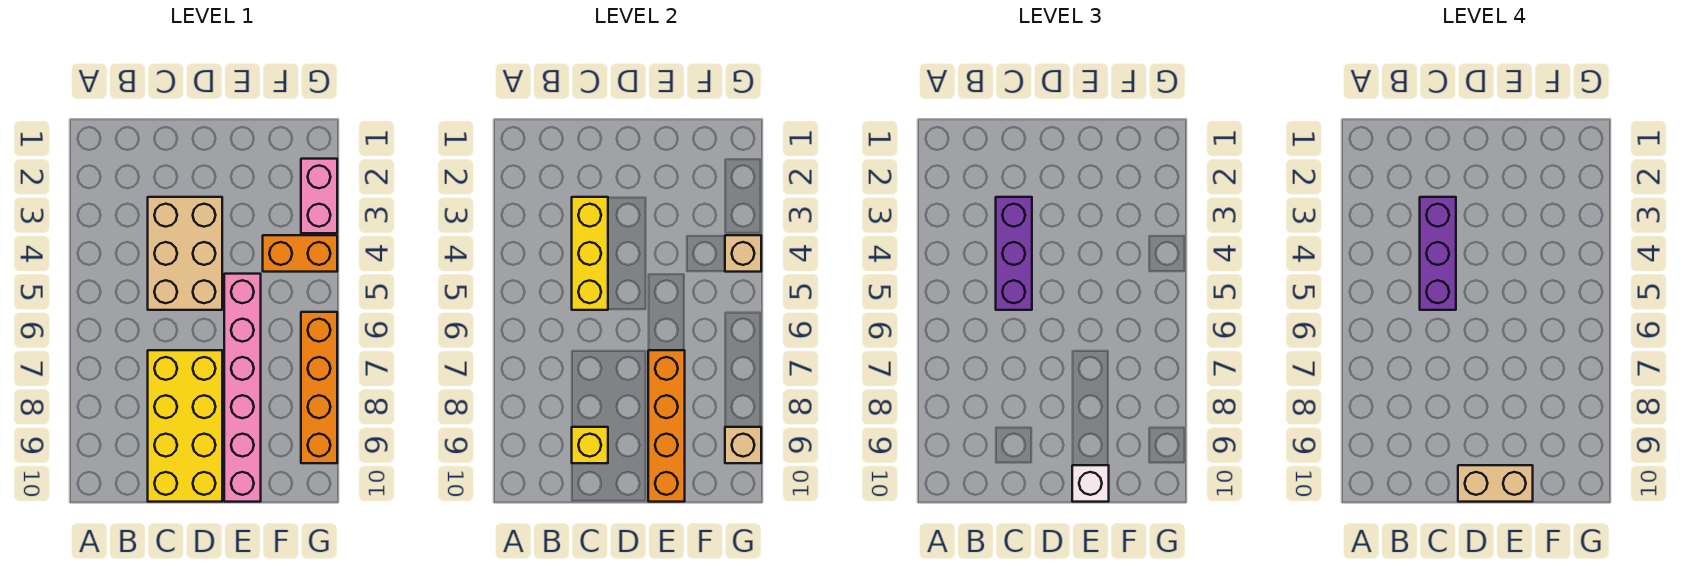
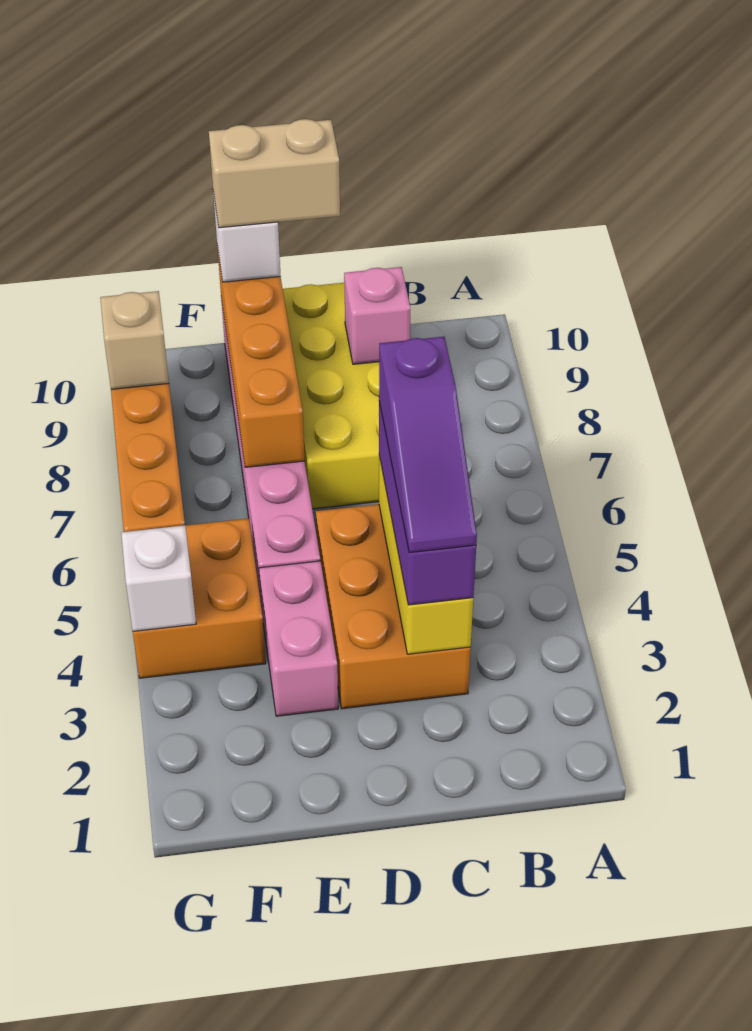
tan 2x3 brick [148,197,222,310] -> orange 2x3 brick [316,504,471,709]
purple 1x3 brick [1420,197,1456,310] -> purple 1x3 slope [379,337,477,553]
yellow 1x1 brick [572,427,608,463] -> pink 1x1 brick [344,267,410,364]
orange 1x2 brick [263,235,337,272] -> orange 2x2 brick [133,518,266,678]
pink 1x2 brick [301,159,337,233] -> pink 1x2 brick moved to [259,561,338,716]
tan 1x1 brick [725,235,761,272] -> white 1x1 brick [121,525,196,631]

